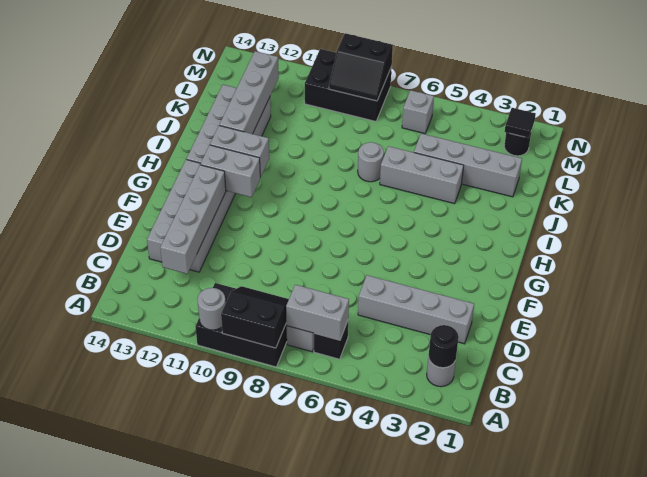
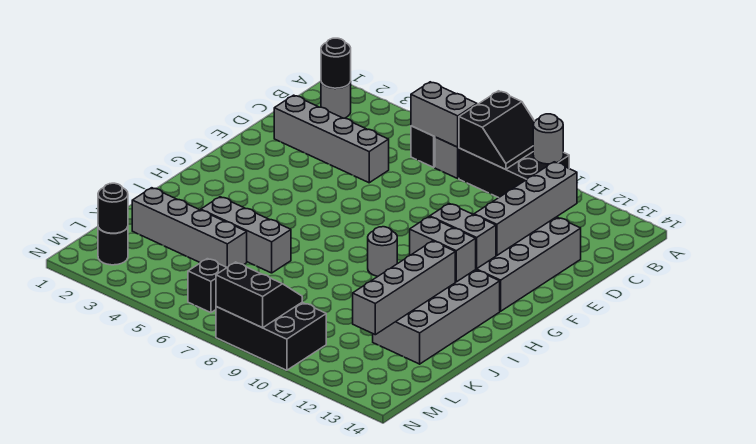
black 2x2 slope [221,286,289,348] -> black 2x2 slope turned to [459,91,535,169]
grey 1x1 round brick [358,142,384,182] -> grey 1x1 round brick moved to [368,227,397,276]
black 1x1 tile [505,108,536,138] -> black 1x1 round brick [98,183,128,233]
grey 1x1 brick [402,90,434,134] -> black 1x1 brick [188,259,227,313]

